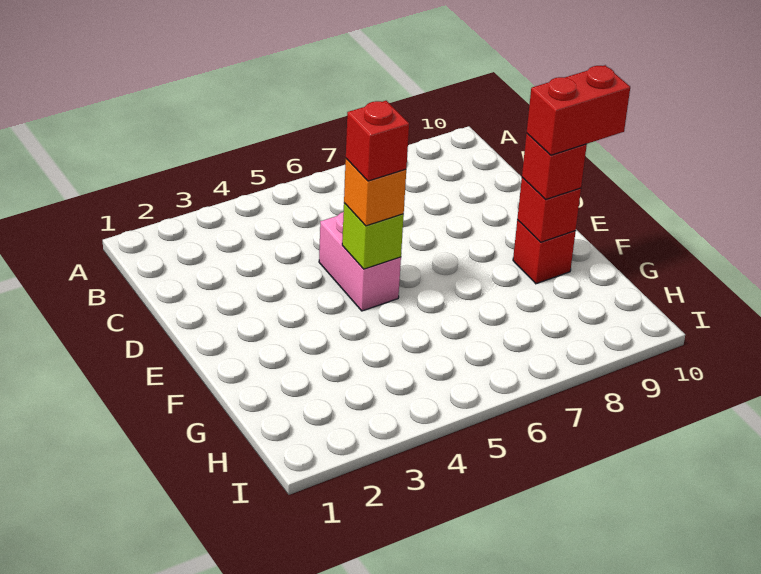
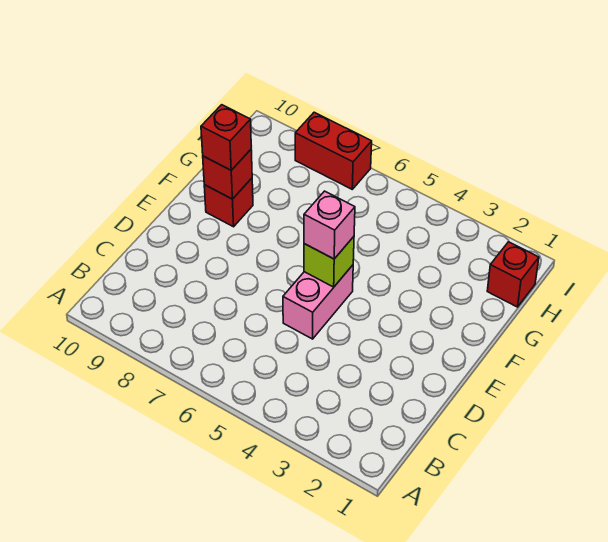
orange 1x1 brick [344,159,406,226] -> pink 1x1 brick [304,191,355,259]
red 1x1 brick [346,101,409,181] -> red 1x1 brick moved to [487,242,539,307]
red 1x2 brick [527,65,630,155] -> red 1x2 brick moved to [295,112,372,189]

